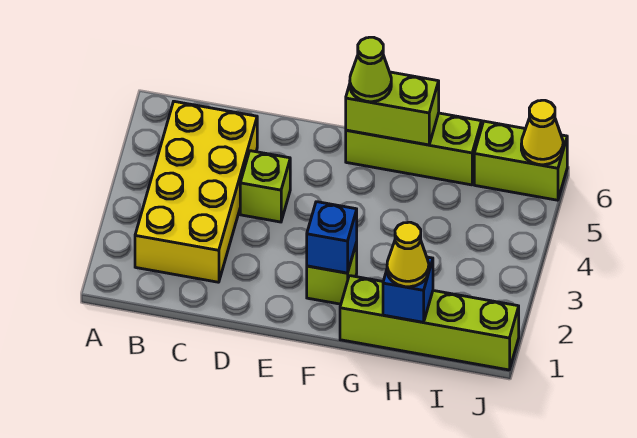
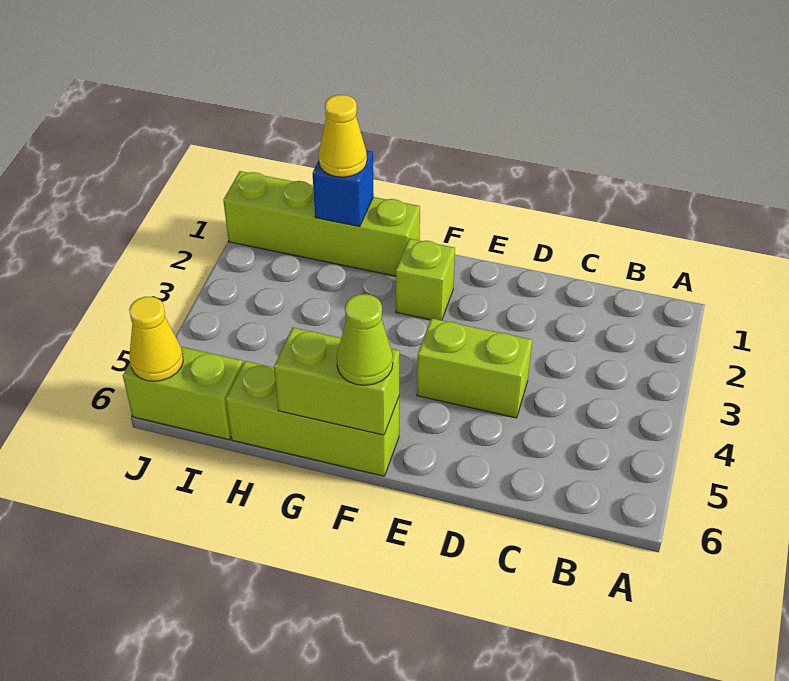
yellow 2x4 brick [135,101,257,282] -> none
lime 1x1 brick [240,151,290,222] -> lime 1x2 brick [417,318,532,418]
blue 1x1 brick [307,202,357,273] -> none

